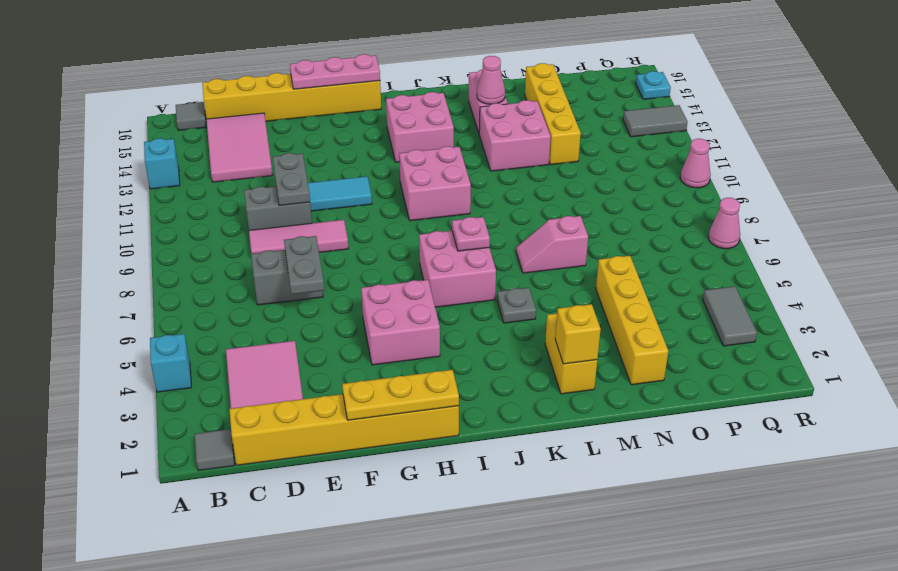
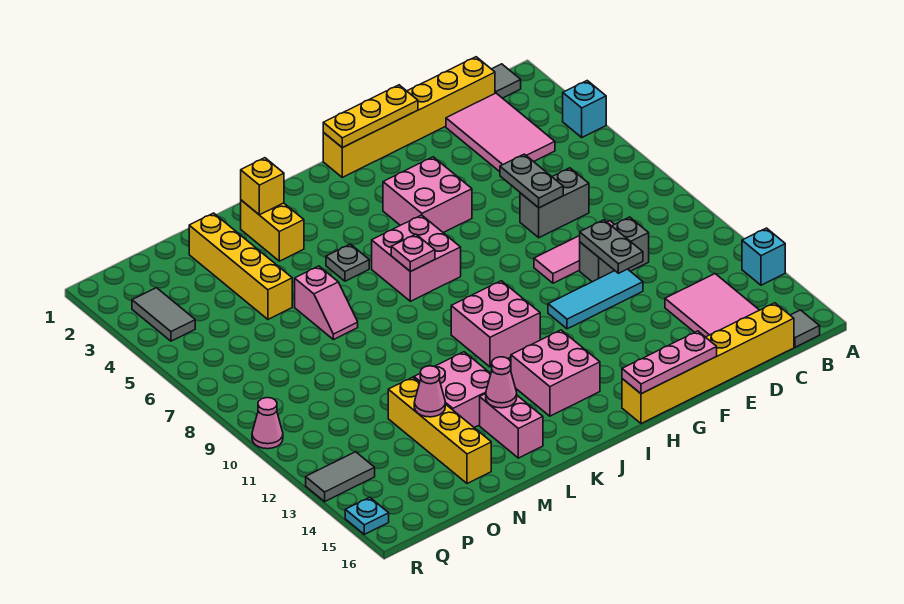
pink 1x2 slope [516,216,588,273] -> pink 1x2 slope turned to [295,266,358,340]
pink 1x1 cone [708,198,740,249] -> pink 1x1 cone moved to [414,366,445,417]

